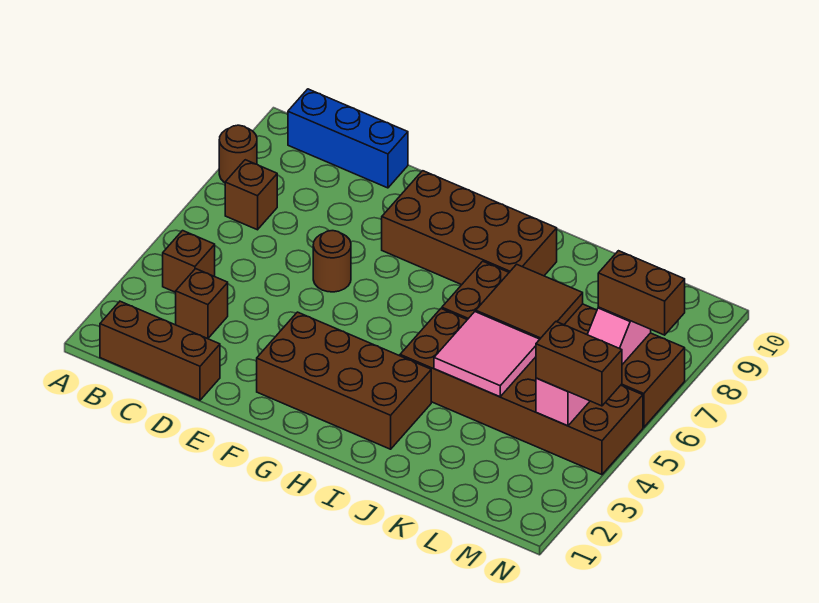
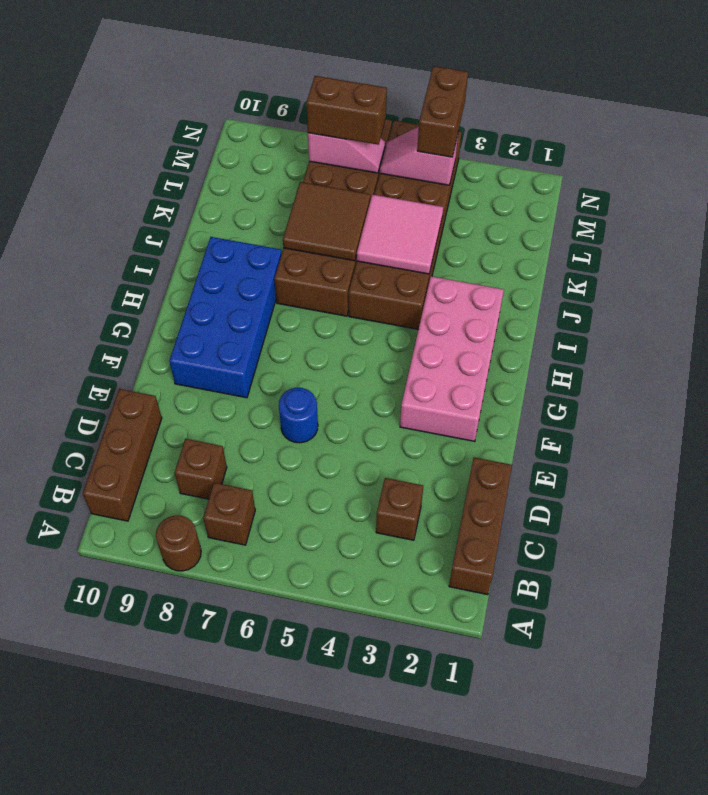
brown 1x1 brick [163,231,215,292] -> brown 1x1 brick moved to [175,439,227,499]
blue 1x3 brick [288,89,408,188] -> brown 1x3 brick [83,389,162,521]
brown 1x1 round brick [313,231,351,292] -> blue 1x1 round brick [279,388,318,443]
brown 2x4 brick [257,312,431,449] -> pink 2x4 brick [400,276,504,441]
brown 2x4 brick [382,171,557,285] -> blue 2x4 brick [169,237,282,398]
brown 1x2 brick [598,251,685,335] -> brown 1x2 brick turned to [306,76,387,145]

